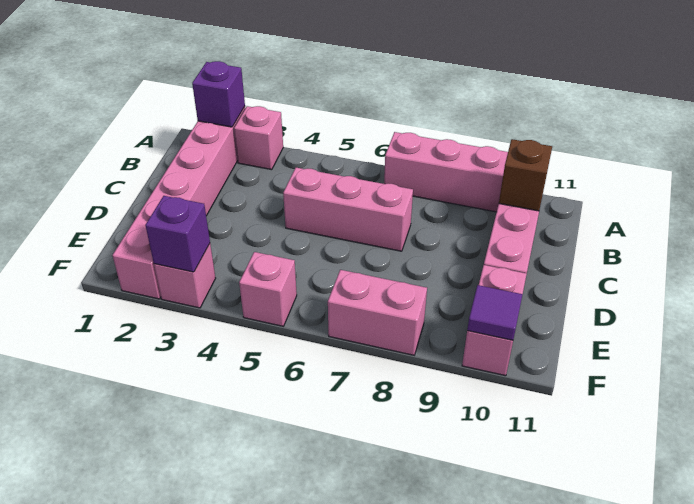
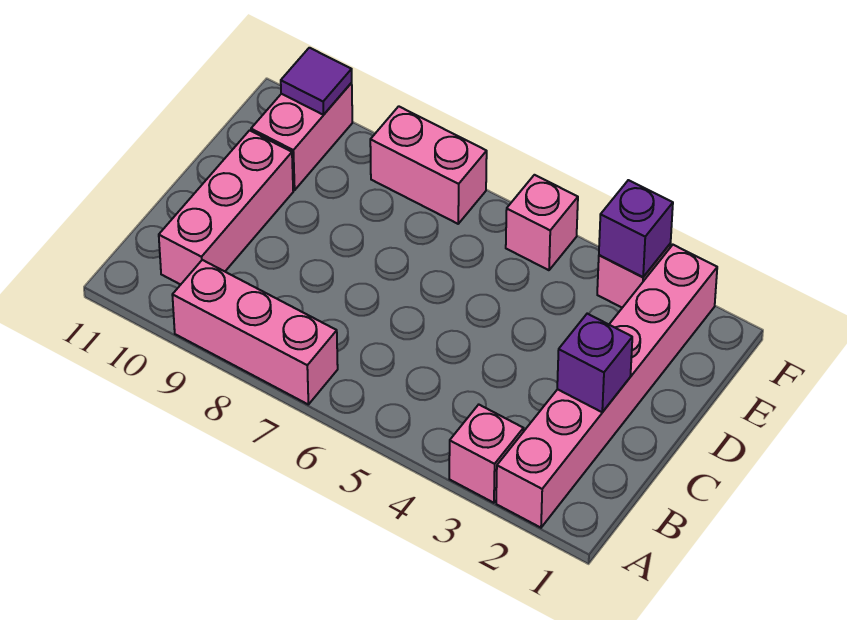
purple 1x1 brick [192,61,245,127] -> purple 1x1 brick moved to [557,314,632,412]
brown 1x1 brick [499,139,552,211] -> none
pink 1x3 brick [283,168,413,251] -> none

